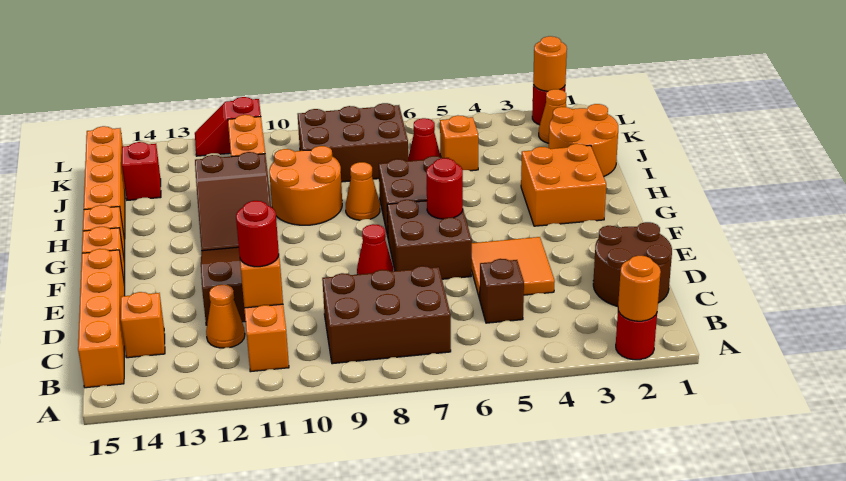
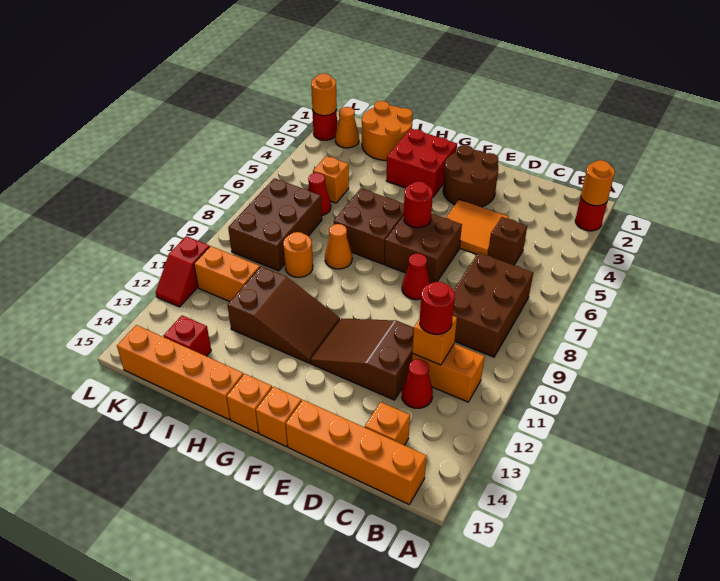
brown 2x2 round brick [593,222,672,306] -> brown 2x2 round brick moved to [443,145,498,207]
orange 1x1 cone [206,285,245,348] -> red 1x1 cone [402,359,433,408]
orange 2x2 brick [521,144,606,226] -> red 2x2 brick [386,129,457,197]
orange 2x2 round brick [269,146,342,225] -> orange 1x1 round brick [283,232,313,277]

